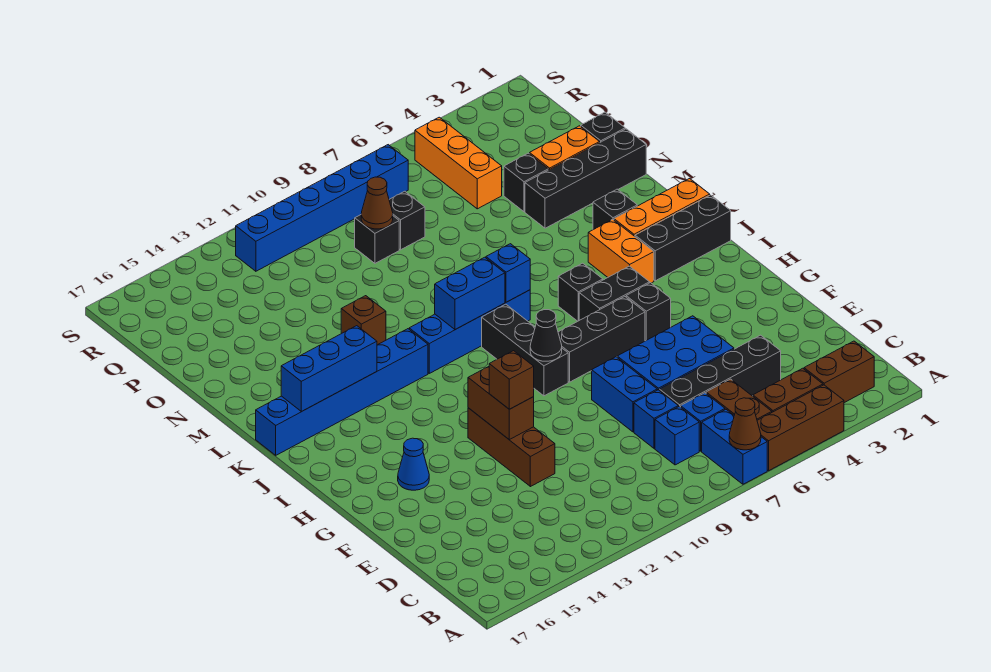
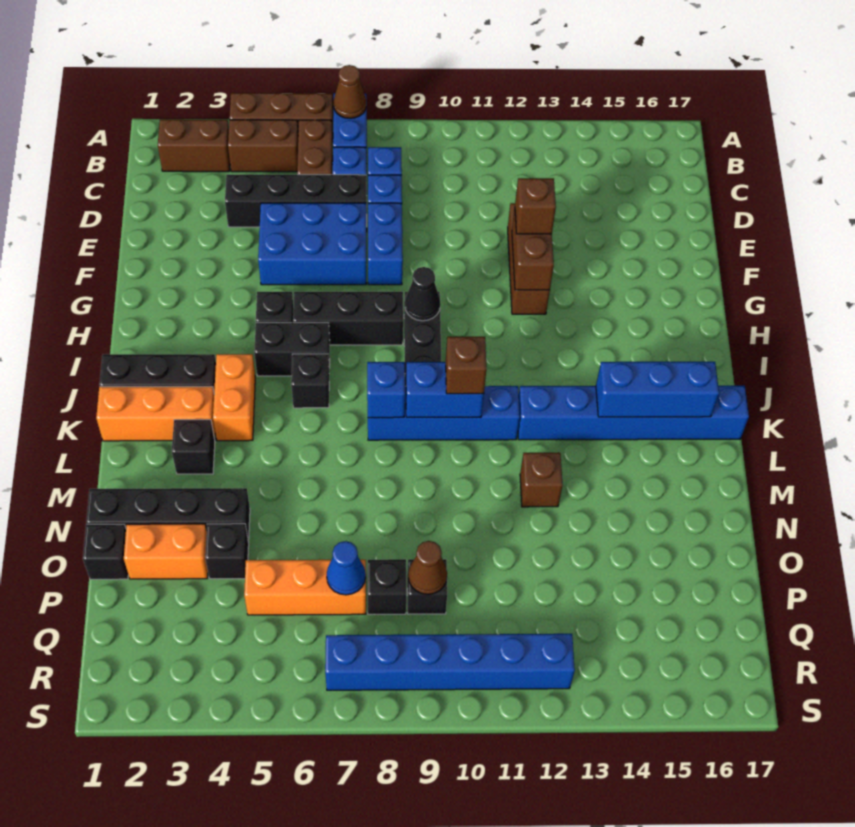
blue 1x1 cone [398,438,429,490] -> blue 1x1 cone moved to [327,541,366,595]
none -> brown 1x1 brick [446,337,487,394]
orange 1x3 brick [415,117,502,209] -> orange 1x3 brick turned to [244,560,366,615]

